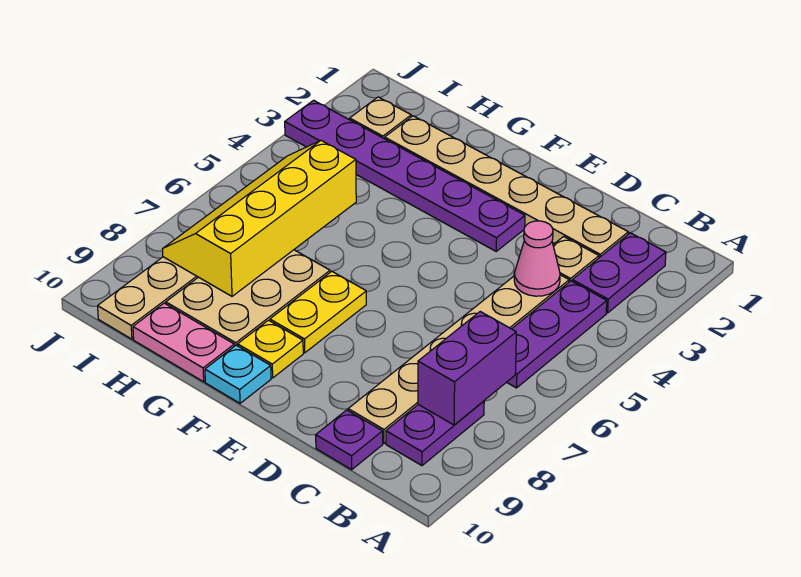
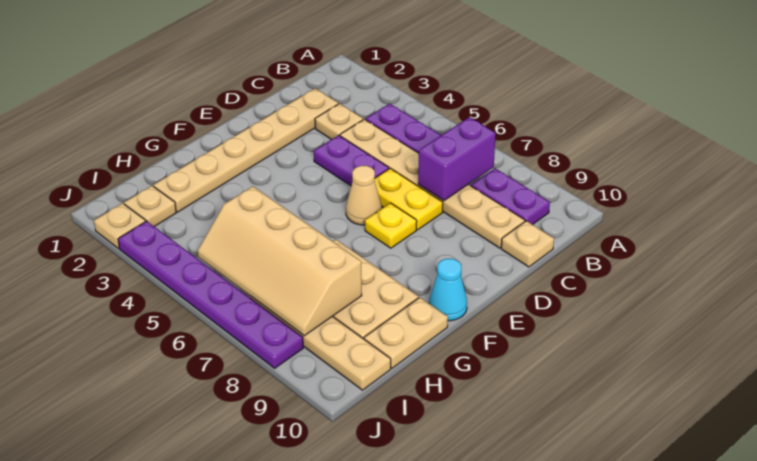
purple 1x2 plate [572,233,666,313] -> purple 1x2 plate moved to [314,135,389,186]
purple 1x2 brick [418,312,516,425] -> purple 1x2 brick turned to [418,117,496,201]
pink 1x1 cone [514,221,560,296] -> none
purple 1x1 plate [316,410,383,470] -> tan 1x1 plate [501,221,554,267]
purple 1x6 plate [285,100,525,251] -> purple 1x6 plate turned to [118,221,303,368]
none -> tan 1x1 cone [346,166,382,225]
yellow 1x2 plate [270,272,366,353] -> yellow 1x2 plate moved to [375,168,443,230]
yellow 1x1 plate [238,320,303,378] -> yellow 1x1 plate moved to [365,203,417,248]
cyan 1x1 plate [205,345,271,403] -> cyan 1x1 cone [429,259,467,321]
pink 1x2 plate [133,303,234,382] -> tan 1x2 plate [364,297,448,368]
yellow 2x4 slope [162,141,356,296] -> tan 2x4 slope [198,186,362,336]
none -> tan 1x1 plate [94,203,146,248]

